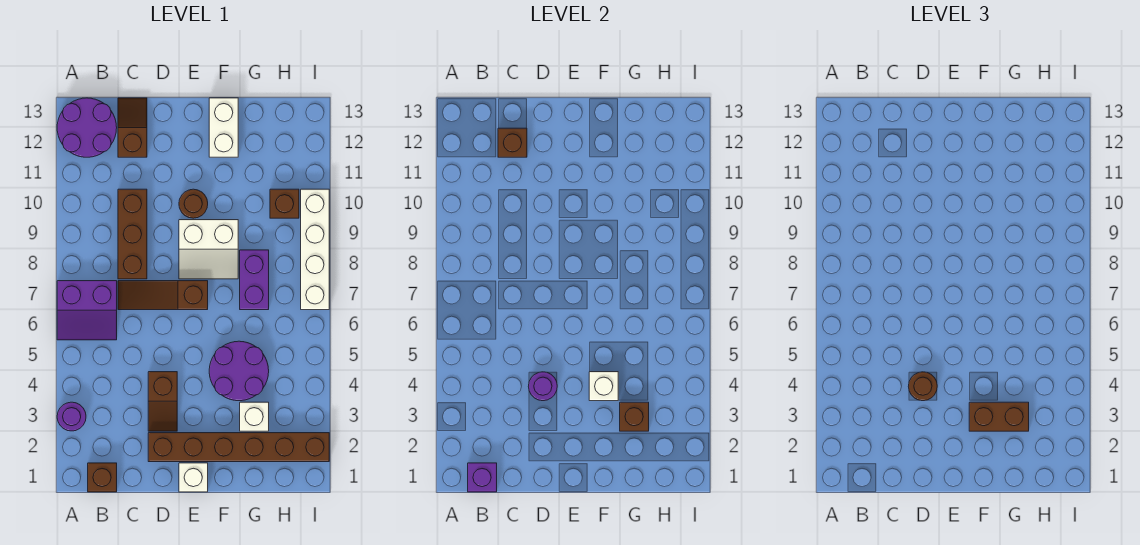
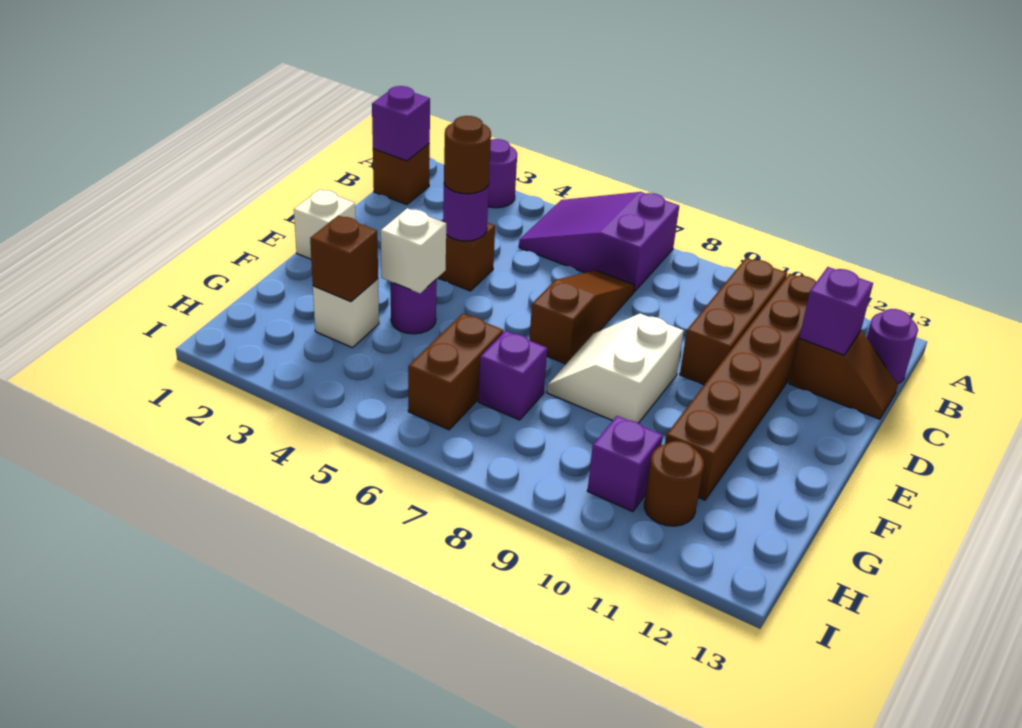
purple 2x2 slope [57,281,117,340] -> purple 2x3 slope [519,192,679,292]
purple 2x2 round brick [57,98,117,157] -> purple 1x1 round brick [867,309,918,384]
brown 1x3 brick [118,189,147,279] -> brown 1x3 brick turned to [680,258,787,385]
brown 1x1 brick [498,128,527,157] -> purple 1x1 brick [799,267,873,355]
brown 1x6 brick [148,433,329,462] -> brown 1x6 brick moved to [665,274,816,500]
brown 1x1 round brick [179,189,208,218] -> brown 1x1 round brick moved to [644,441,704,526]
brown 1x2 brick [969,402,1029,431] -> brown 1x2 brick moved to [408,313,503,430]
purple 2x2 round brick [209,341,269,401] -> purple 1x1 round brick [391,279,437,334]
white 1x2 brick [209,98,238,157] -> none
purple 1x2 brick [240,250,269,310] -> purple 1x1 brick [478,331,547,420]
brown 1x1 brick [270,189,299,218] -> purple 1x1 brick [588,416,663,512]
white 1x4 brick [301,189,329,310] -> none

